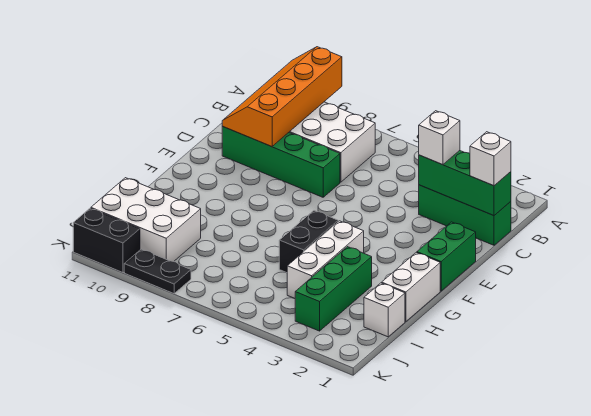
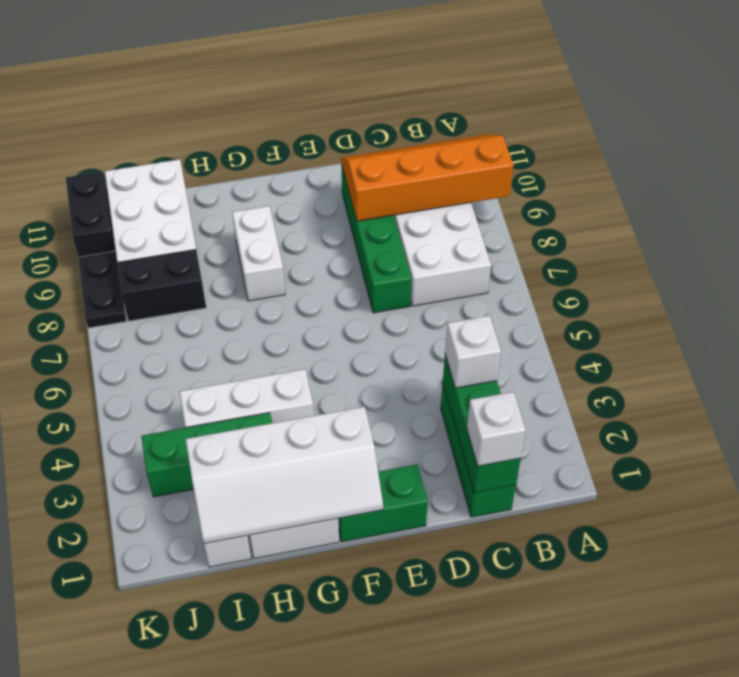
none -> white 2x4 slope [186,407,383,543]
black 1x2 brick [279,211,338,273] -> black 1x2 brick moved to [117,250,206,321]
none -> white 1x2 brick [232,206,285,301]

